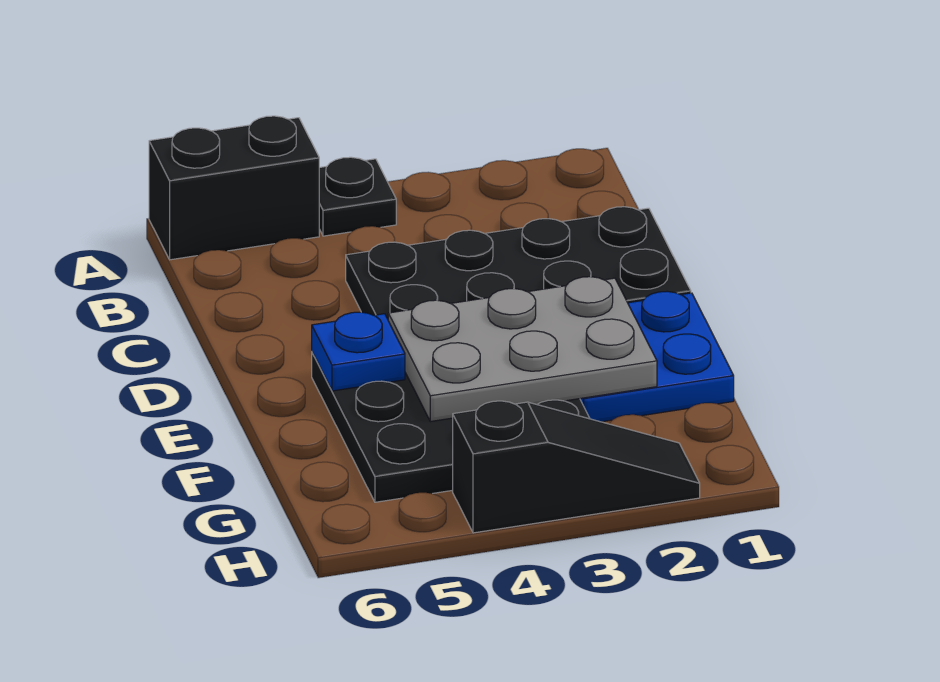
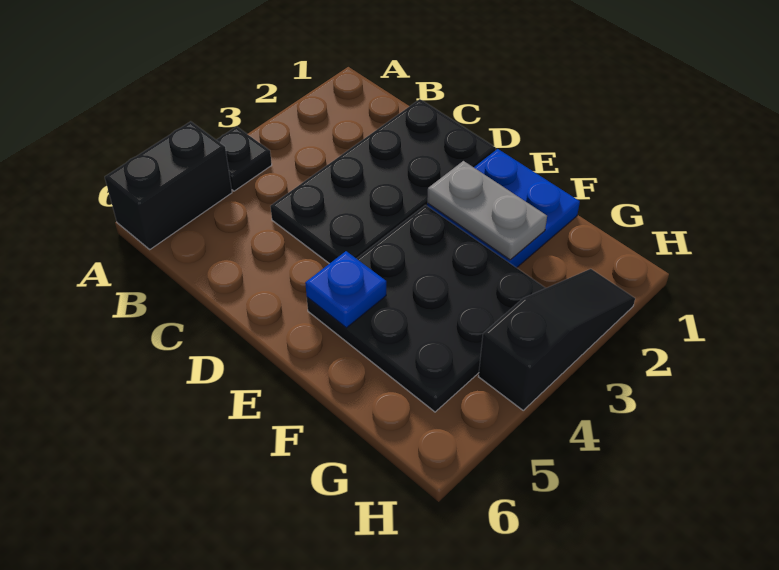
grey 2x3 plate [388,277,657,422] -> grey 1x2 plate [427,161,547,260]

